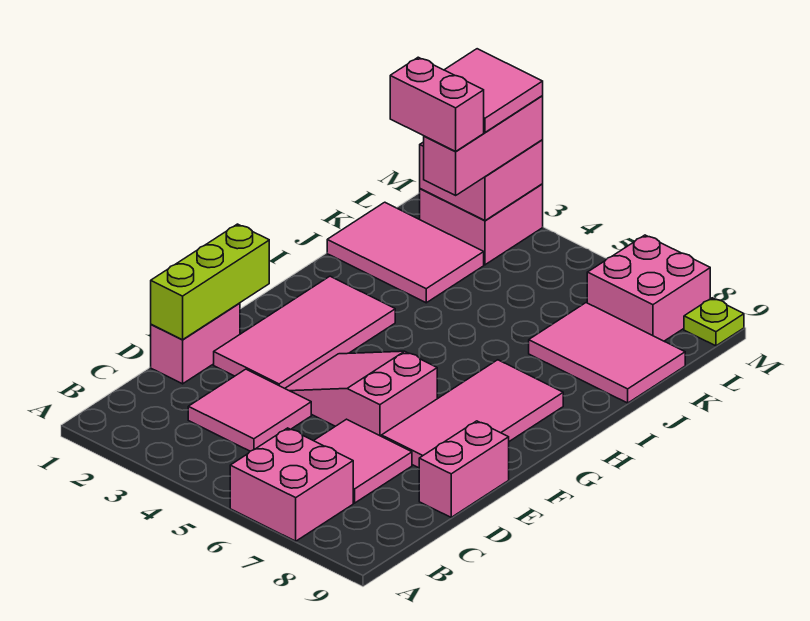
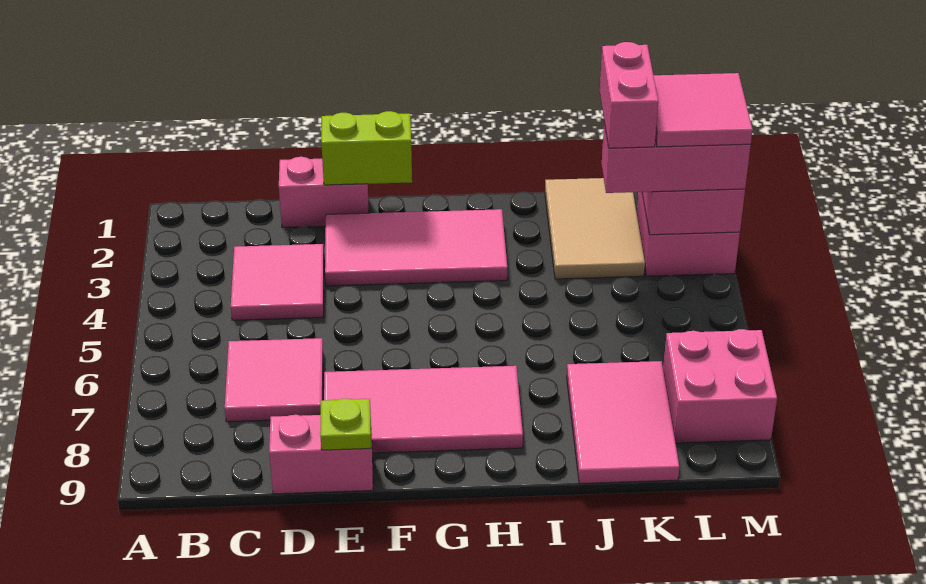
pink 2x2 brick [230,428,353,541] -> none
lime 1x3 brick [151,224,269,340] -> lime 1x2 brick [321,111,412,185]
pink 2x3 slope [285,351,437,436] -> none
pink 2x3 tile [327,202,484,303] -> tan 2x3 tile [545,178,645,279]
lime 1x1 plate [684,298,744,346] -> lime 1x1 plate moved to [320,399,371,450]

